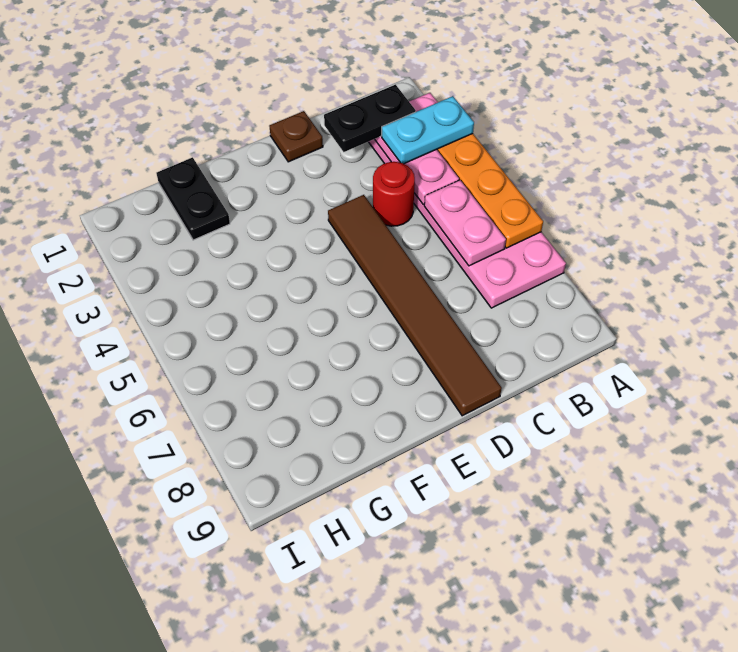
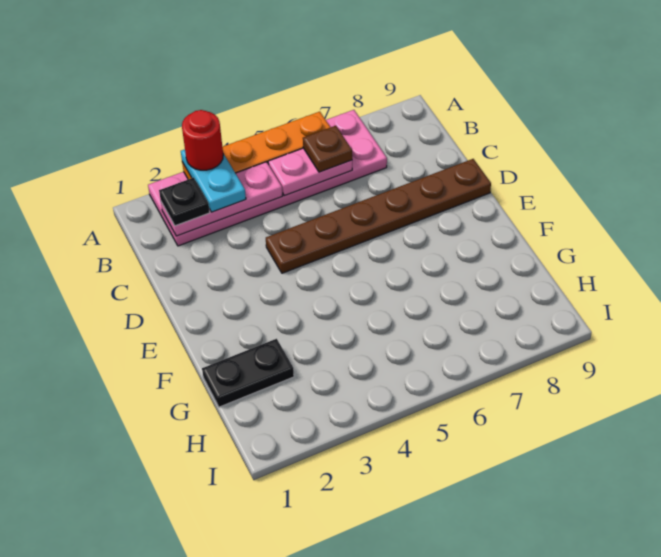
black 1x2 plate [324,84,416,152] -> black 1x1 plate [159,178,210,226]
red 1x1 round brick [373,162,415,226] -> red 1x1 round brick moved to [182,110,223,170]
brown 1x1 plate [269,111,323,162] -> brown 1x1 plate moved to [303,126,352,172]
brown 1x6 tile [328,195,502,416] -> brown 1x6 plate [266,159,491,273]

